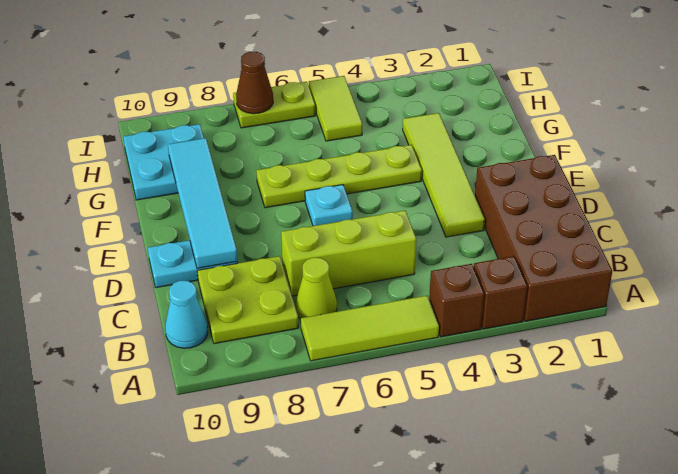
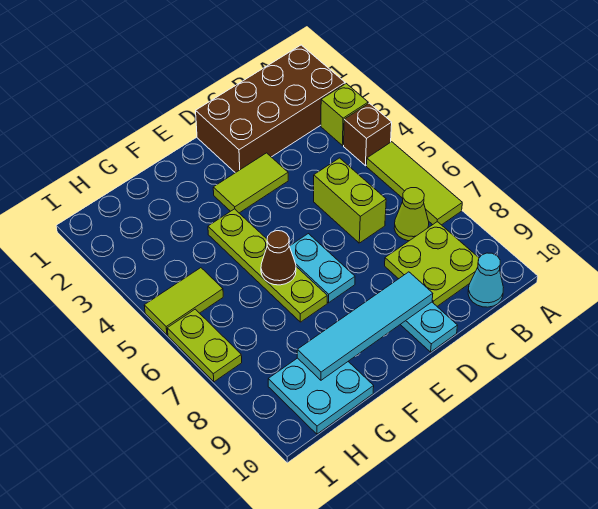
brown 1x1 brick [473,256,527,329] -> lime 1x1 brick [321,84,368,145]
lime 1x3 brick [281,211,416,296] -> lime 1x2 brick [314,158,386,243]
lime 1x4 tile [403,113,485,237] -> lime 1x2 tile [213,153,288,213]
cyan 1x1 plate [305,185,353,226] -> cyan 1x2 plate [290,234,355,303]
brown 1x1 cone [236,52,273,114] -> brown 1x1 cone moved to [261,231,296,285]

